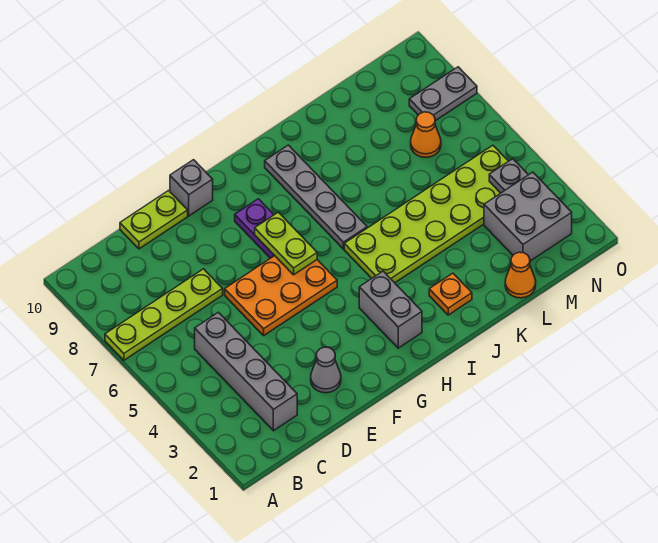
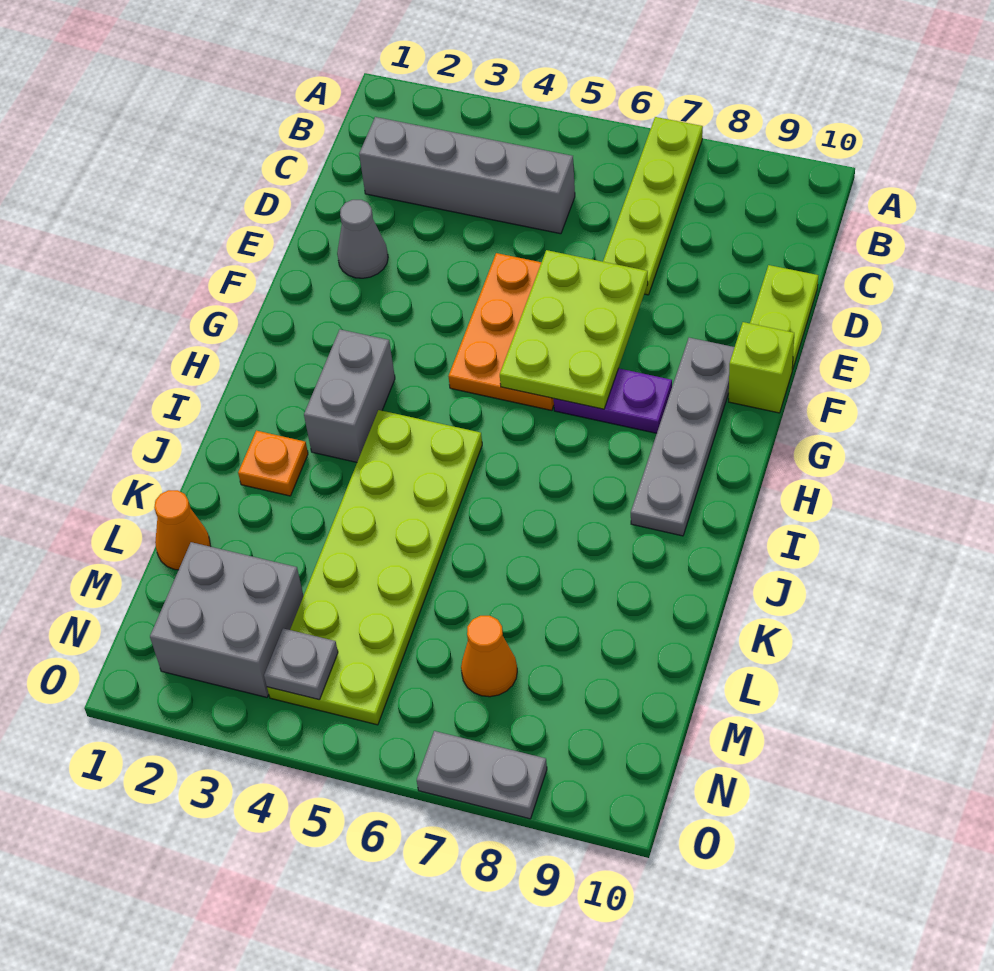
grey 1x1 brick [170,160,213,216] -> lime 1x1 brick [729,322,794,413]
lime 1x2 plate [255,212,317,275] -> lime 2x3 plate [500,250,648,409]
grey 1x2 brick [359,271,422,348] -> grey 1x2 brick turned to [304,329,395,462]
grey 1x4 plate [265,145,367,249] -> grey 1x4 plate turned to [631,338,735,536]
grey 1x2 plate [409,67,477,121] -> grey 1x2 plate turned to [417,731,547,819]

